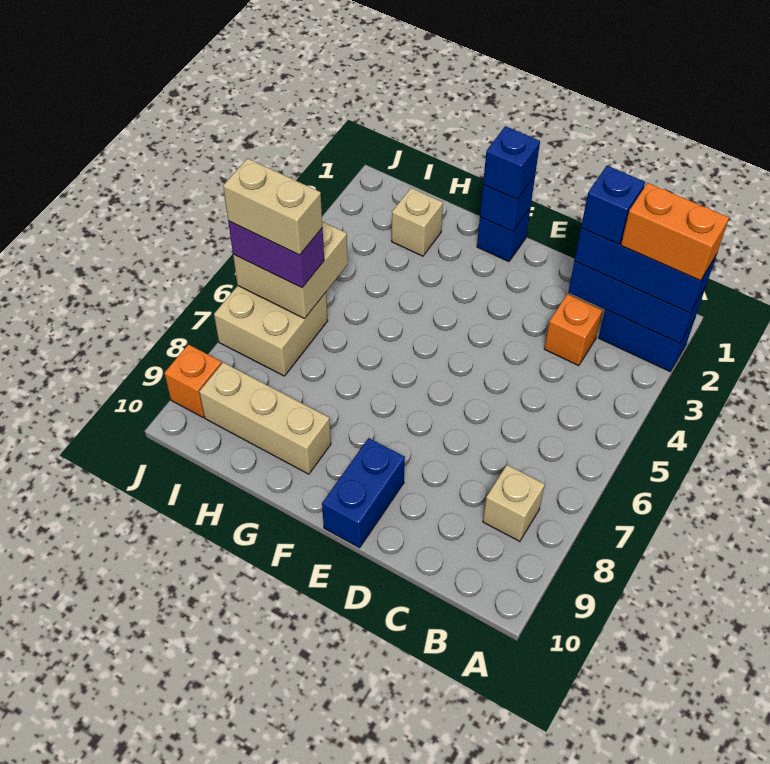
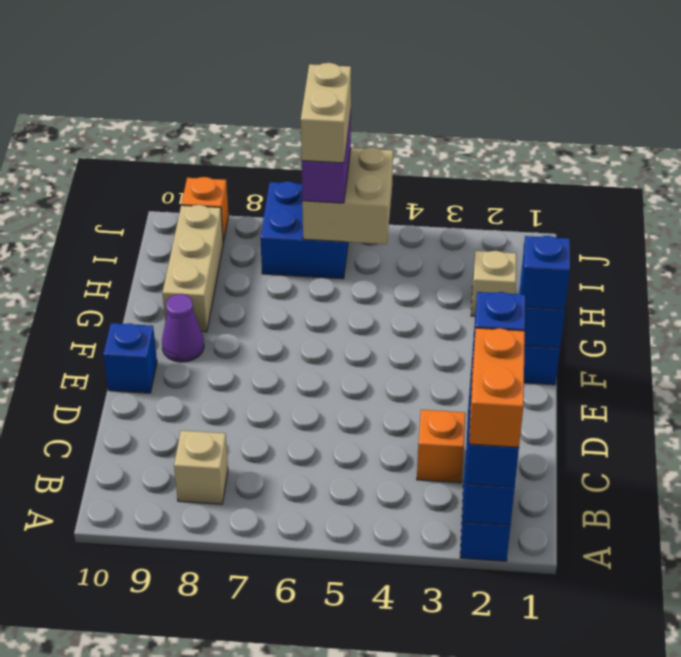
blue 1x2 brick [322,438,405,548] -> blue 1x1 brick [103,323,157,393]
none -> purple 1x1 cone [162,294,204,362]
tan 2x2 brick [214,286,328,376] -> blue 2x2 brick [260,181,348,279]

